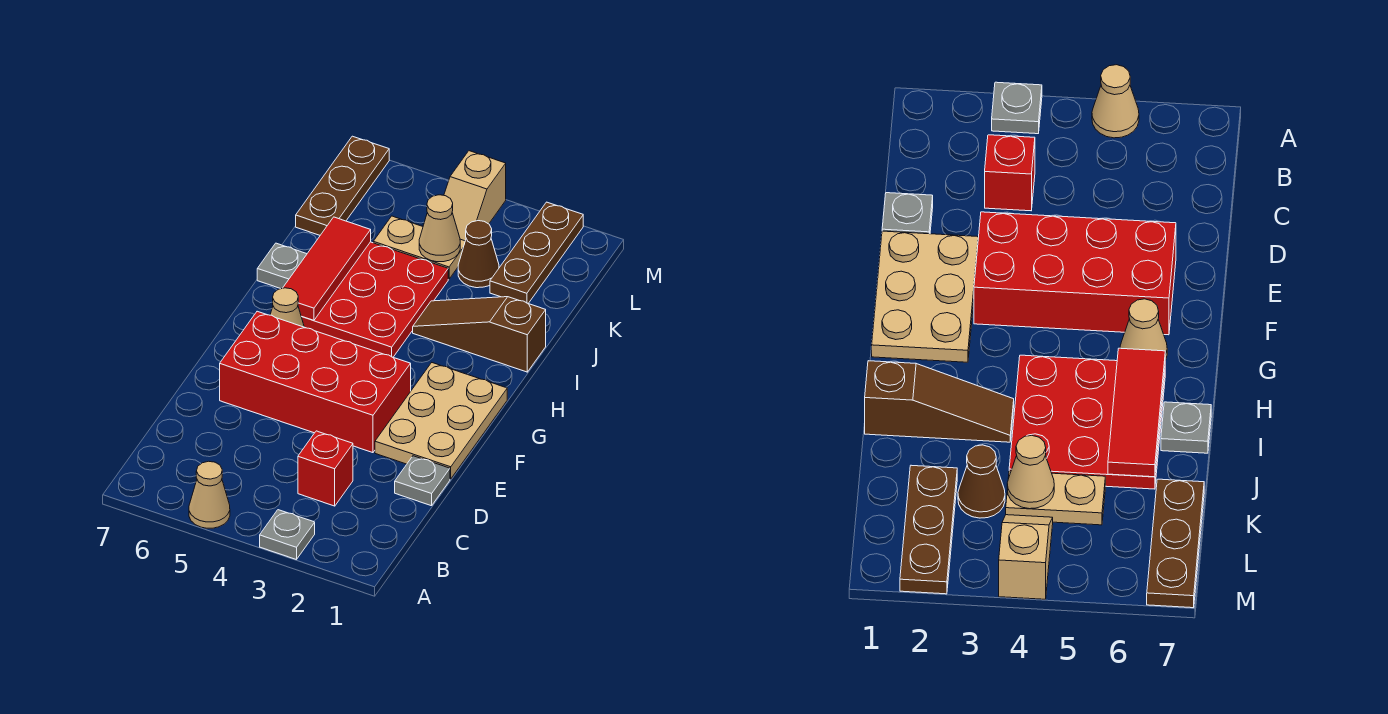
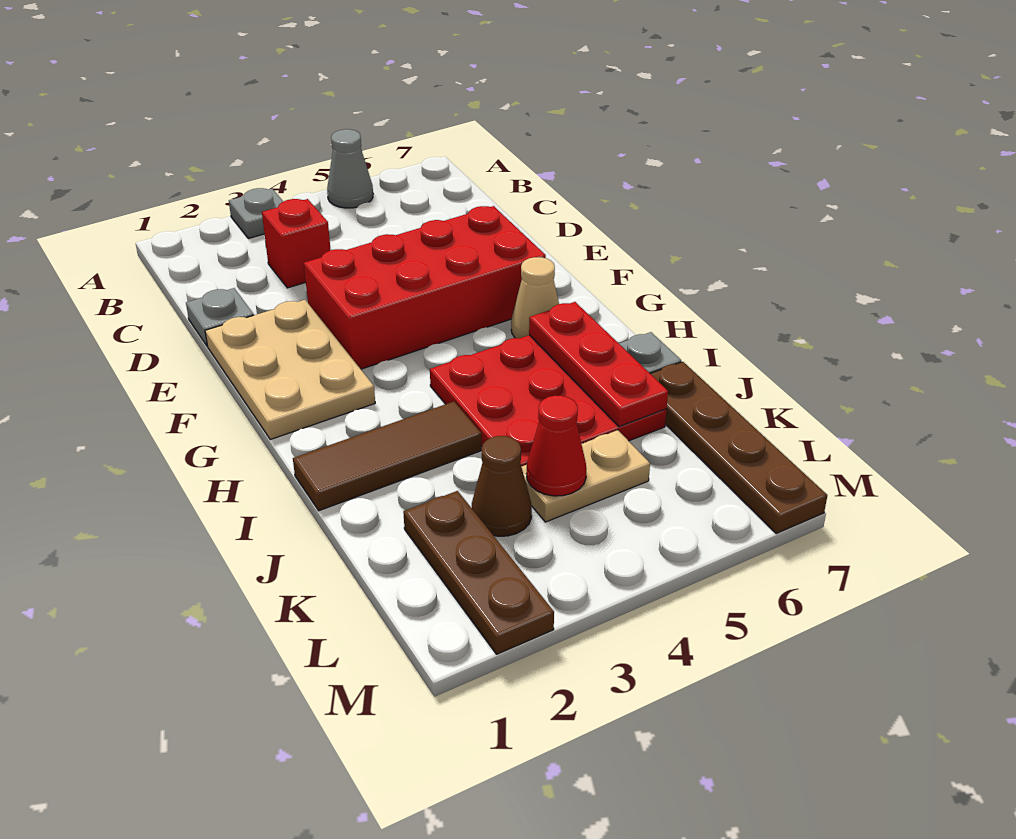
tan 1x1 cone [189,461,230,528] -> grey 1x1 cone [327,129,373,208]
red 1x3 tile [283,217,371,320] -> red 1x3 plate [529,302,668,427]
brown 1x3 slope [413,297,546,372] -> brown 1x3 tile [293,402,482,511]
tan 1x1 cone [419,195,460,262] -> red 1x1 cone [527,396,587,496]
brown 1x3 plate [296,136,389,235] -> brown 1x4 plate [650,362,827,534]
tan 1x2 slope [444,151,506,241] -> none

